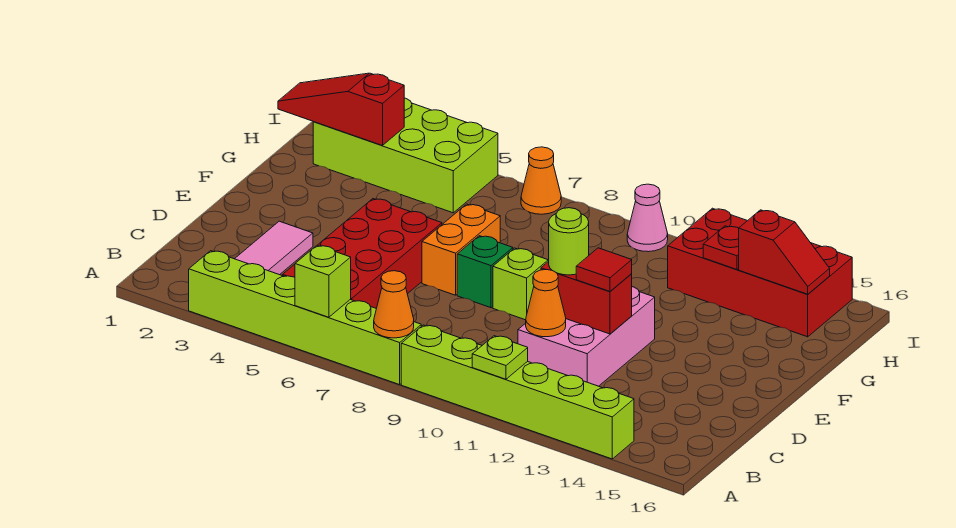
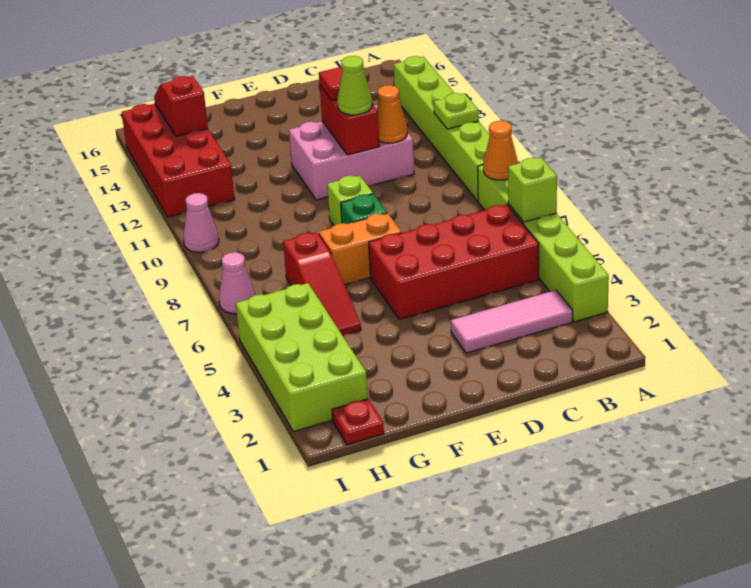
lime 1x1 round brick [549,208,589,275] -> lime 1x1 cone [337,56,372,115]
red 1x3 slope [278,73,404,146] -> red 1x3 slope moved to [283,232,361,335]
red 1x1 plate [703,226,739,269] -> red 1x1 plate moved to [332,399,384,445]
orange 1x1 cone [521,147,561,214] -> pink 1x1 cone [219,252,255,314]

